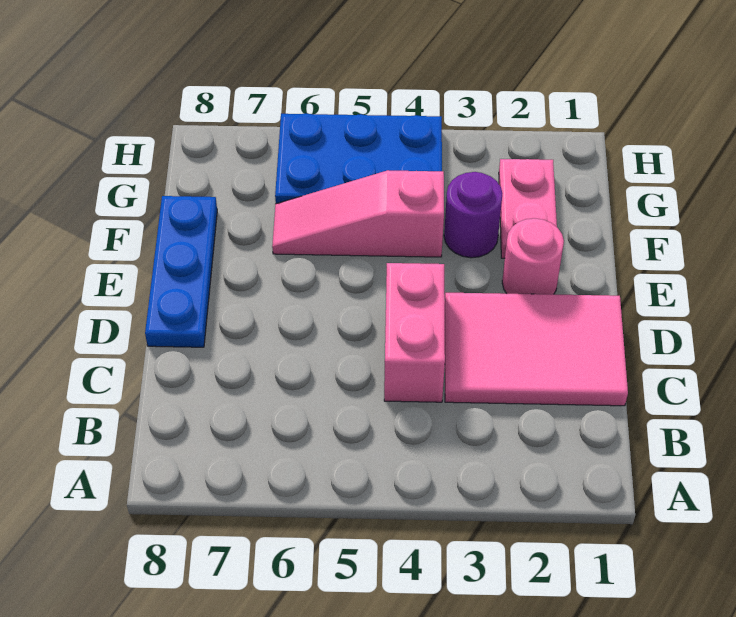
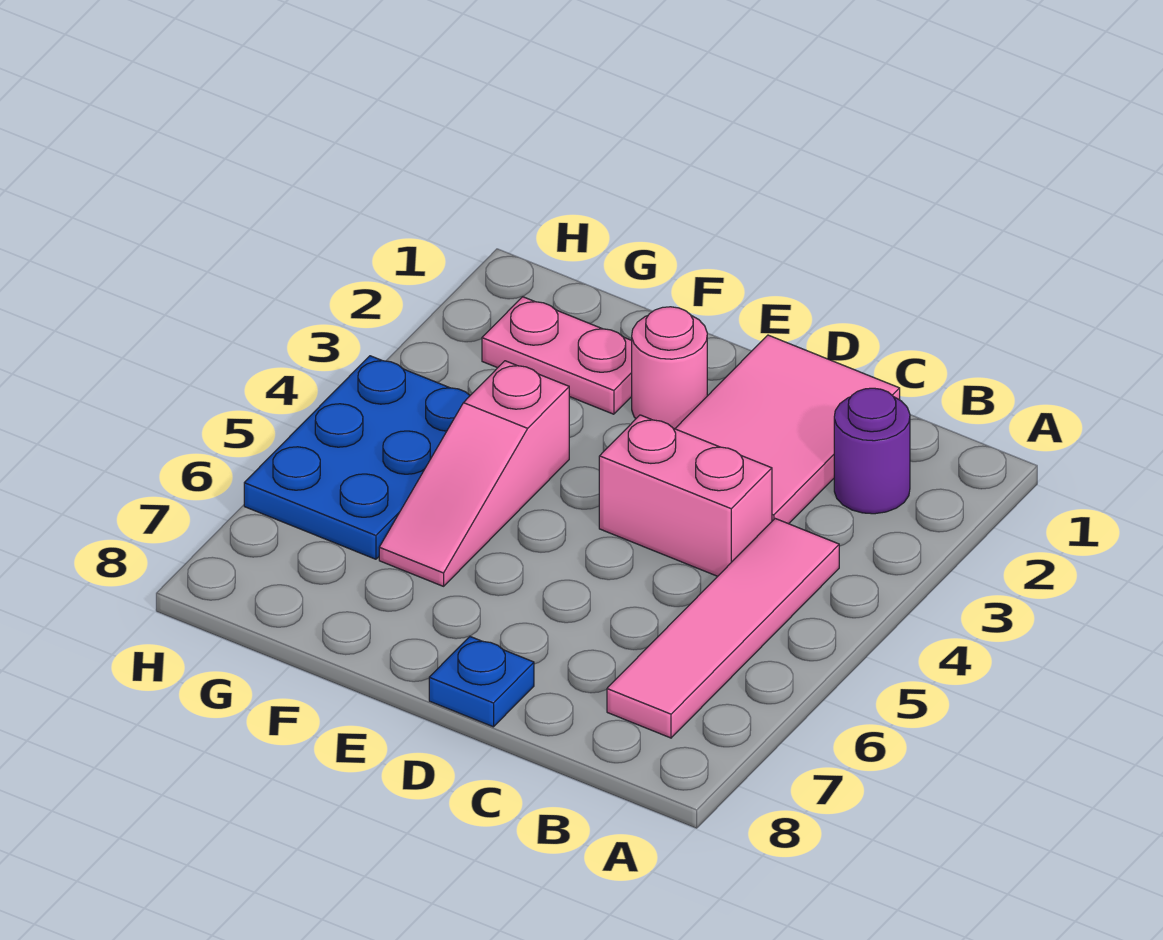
none -> pink 1x4 tile [607,519,839,738]
blue 1x3 plate [145,196,217,347] -> blue 1x1 plate [429,637,534,727]
purple 1x1 round brick [444,172,502,258] -> purple 1x1 round brick moved to [834,388,910,514]

